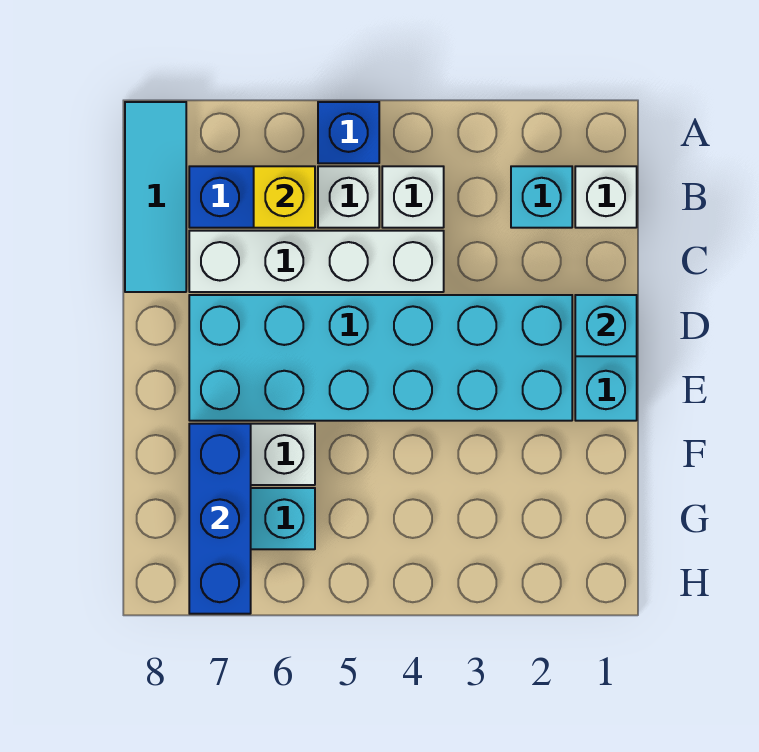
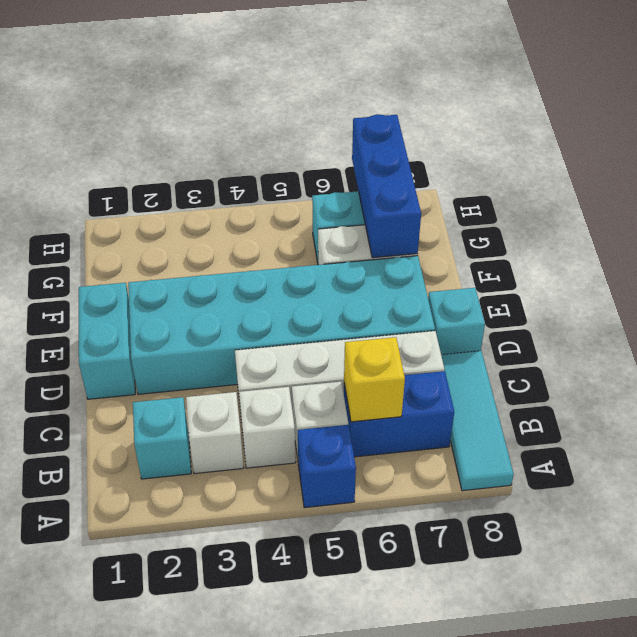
white 1x1 brick [575,166,637,228] -> white 1x1 brick moved to [186,392,244,474]
cyan 1x1 brick [575,295,637,356] -> cyan 1x1 brick moved to [428,288,485,355]

